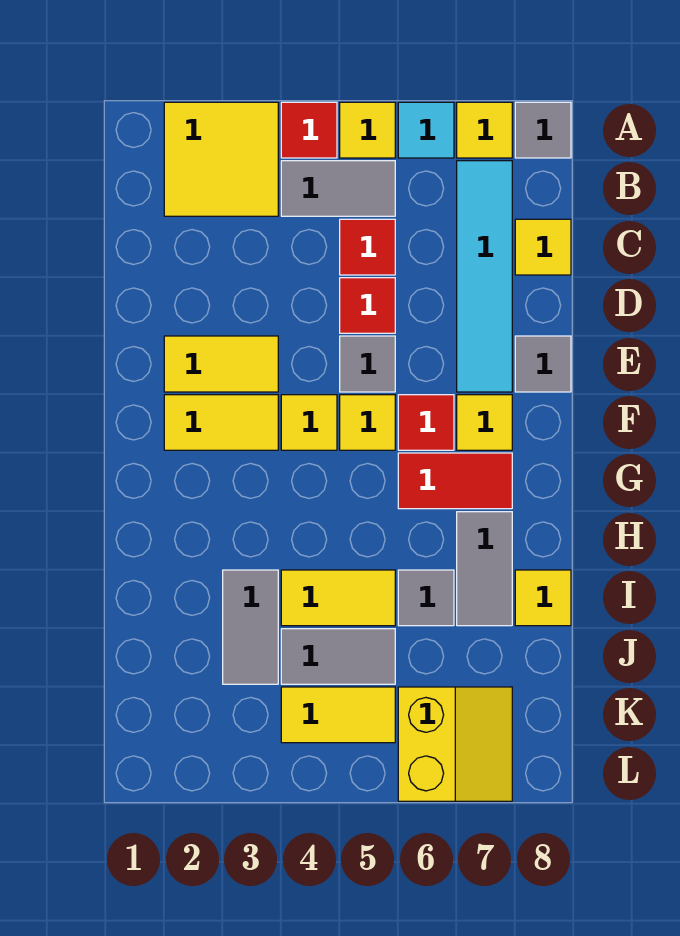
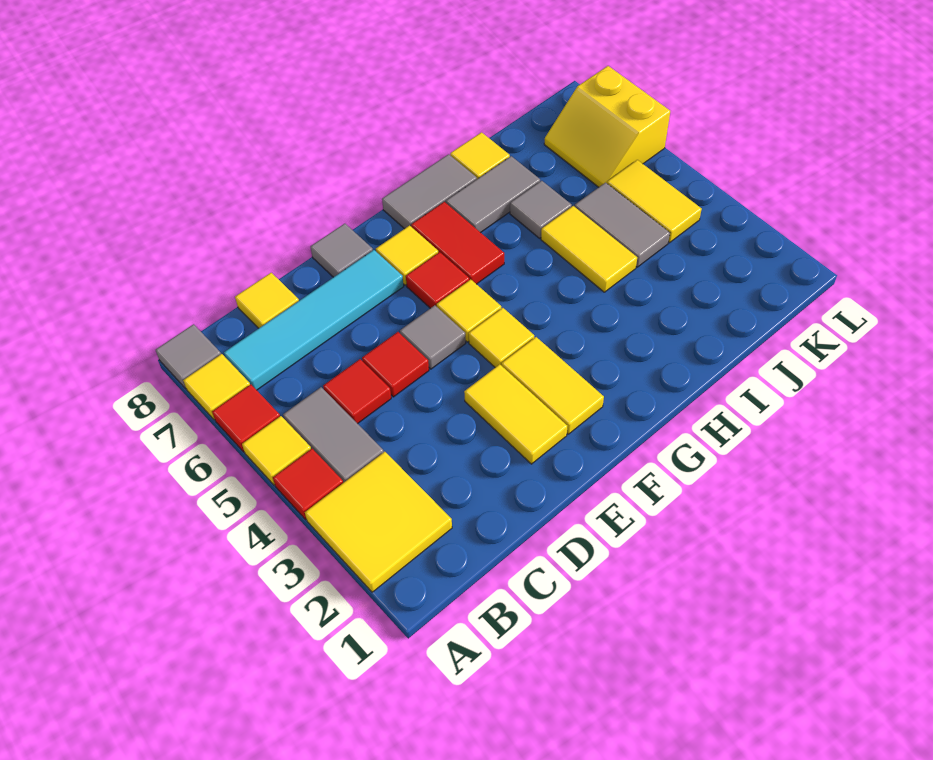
cyan 1x1 tile [398,102,454,158] -> red 1x1 tile [212,384,280,452]
grey 1x2 tile [223,570,278,684] -> grey 1x2 tile moved to [382,154,477,229]
yellow 2x2 slope [398,687,512,801] -> yellow 2x2 slope turned to [544,66,670,187]

